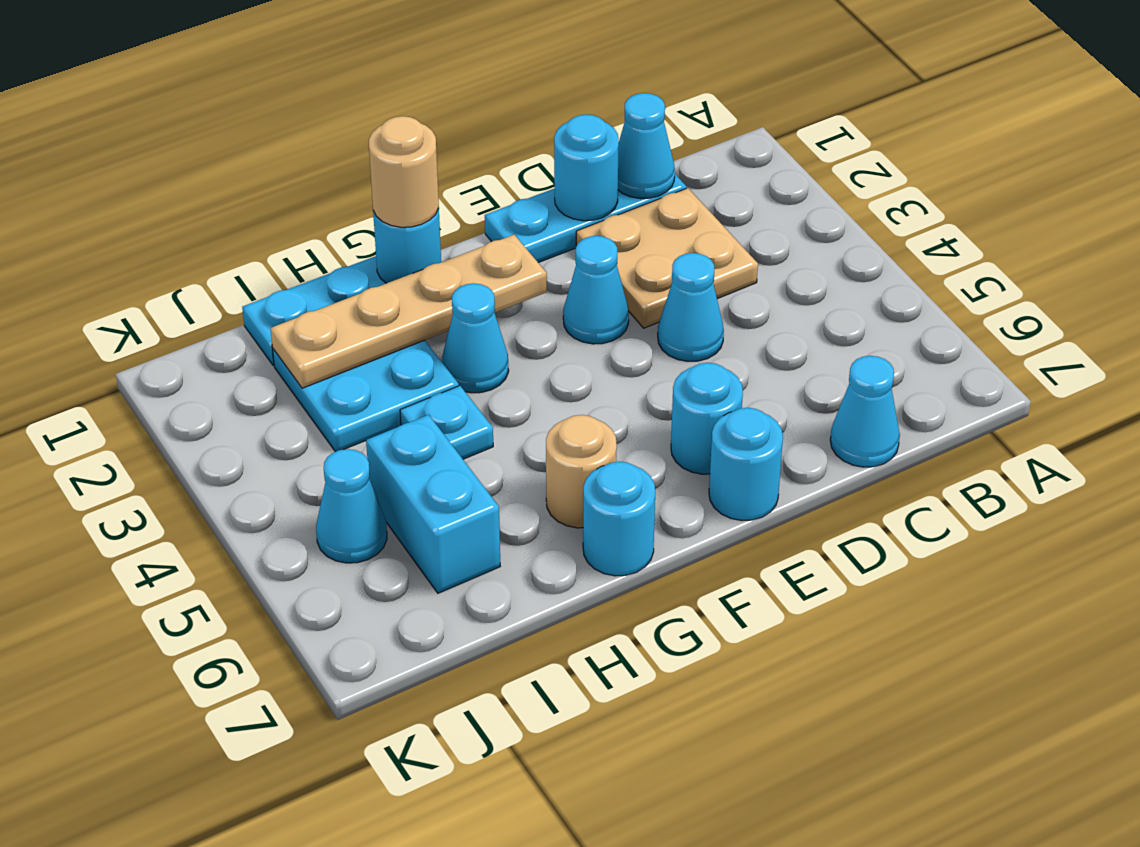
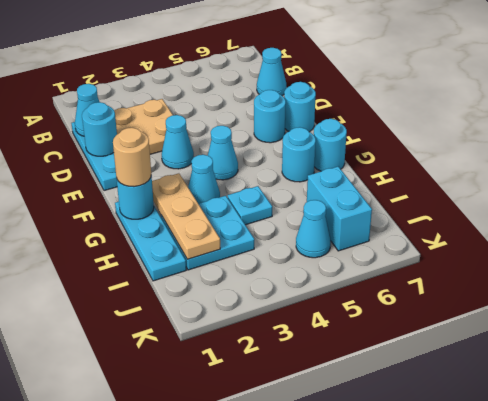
cyan 1x1 cone [658,253,724,361] -> cyan 1x1 cone moved to [208,126,238,180]
tan 1x4 plate [270,235,547,388] -> tan 1x3 plate [152,173,220,259]
tan 1x1 round brick [546,415,617,528] -> cyan 1x1 round brick [282,127,316,182]
cyan 1x2 brick [366,415,500,593] -> cyan 1x2 brick turned to [307,167,372,251]

